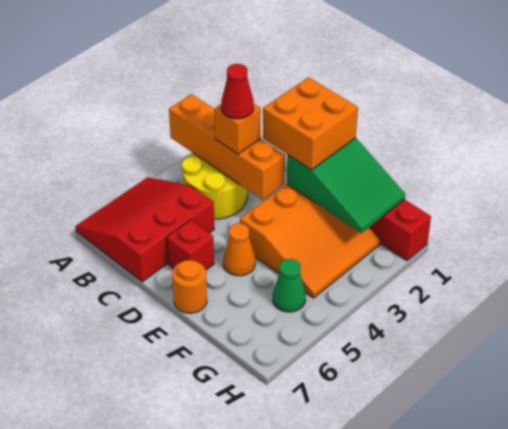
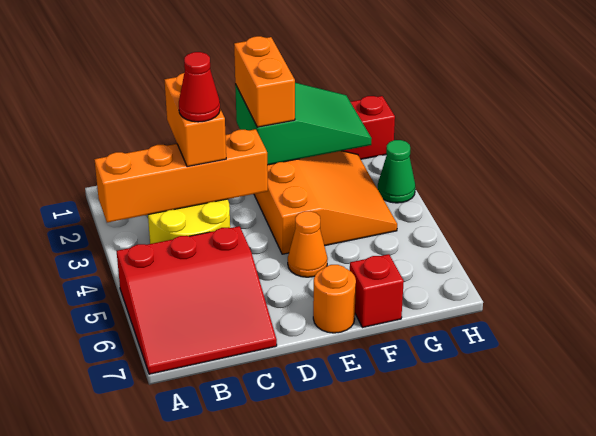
red 3x3 slope [75,177,214,282] -> red 3x3 slope turned to [117,226,277,374]
orange 1x1 brick [214,104,261,154] -> orange 1x2 brick [165,73,226,167]
orange 2x2 brick [263,77,358,170] -> orange 1x2 brick [234,36,295,127]
red 1x1 brick [167,220,214,270] -> red 1x1 brick moved to [350,254,404,328]
green 1x1 cone [273,259,306,312] -> green 1x1 cone moved to [378,140,415,203]

